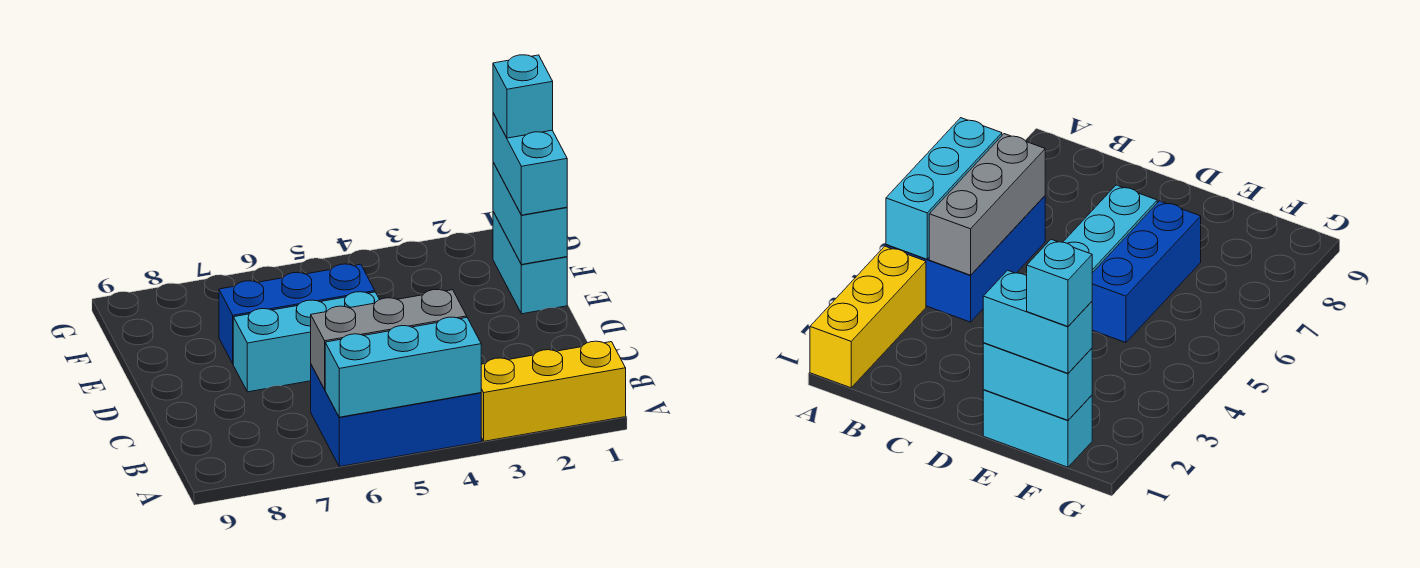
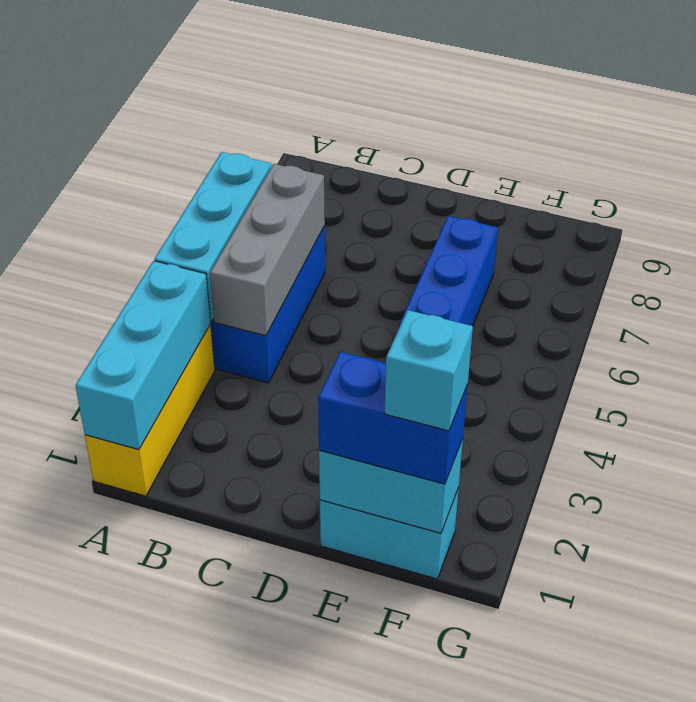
cyan 1x3 brick [233,292,379,392] -> cyan 1x3 brick moved to [75,261,210,450]
cyan 1x2 brick [493,113,567,215] -> blue 1x2 brick [318,352,468,484]

